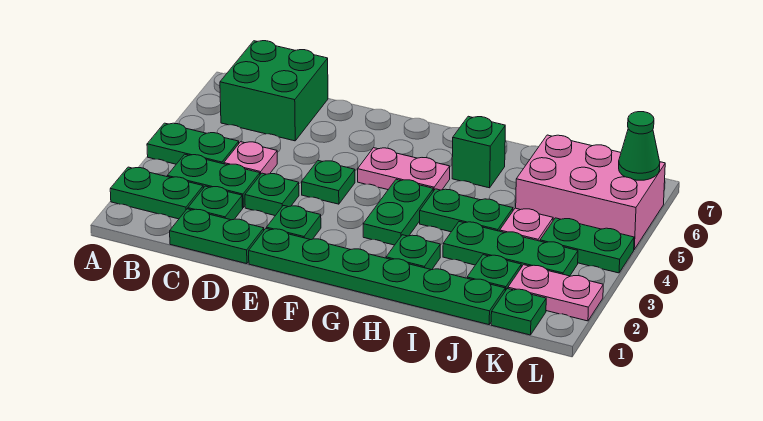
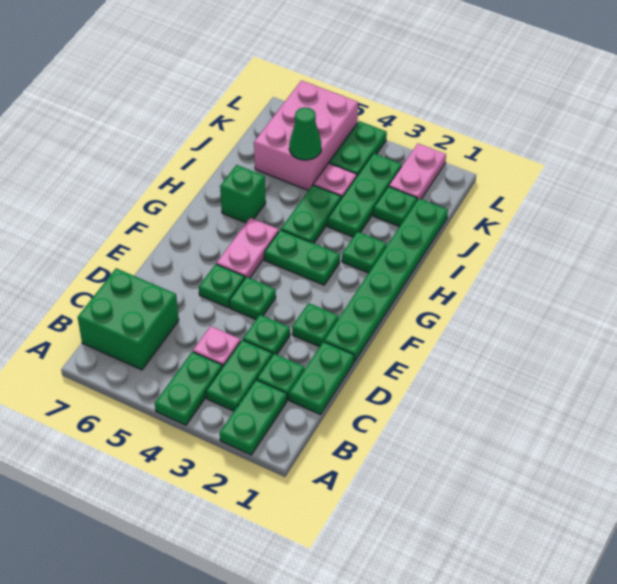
green 1x1 plate [491,289,546,335] -> green 1x1 plate moved to [199,264,245,308]
green 1x1 cone [619,112,660,180] -> green 1x1 cone moved to [289,107,321,160]

